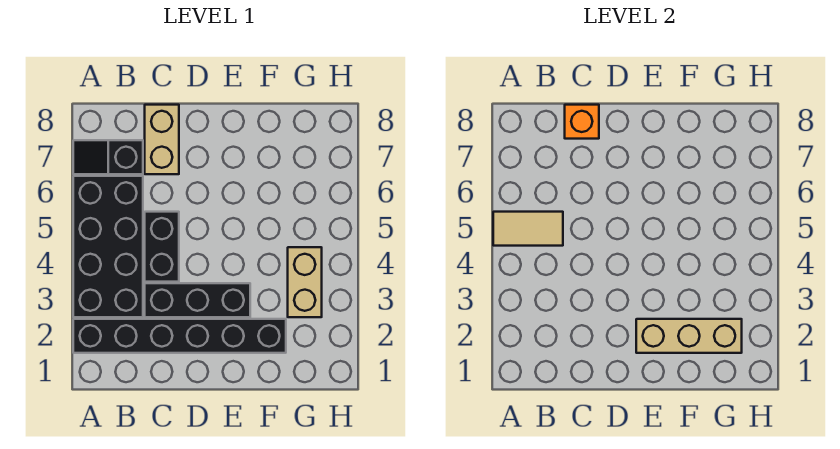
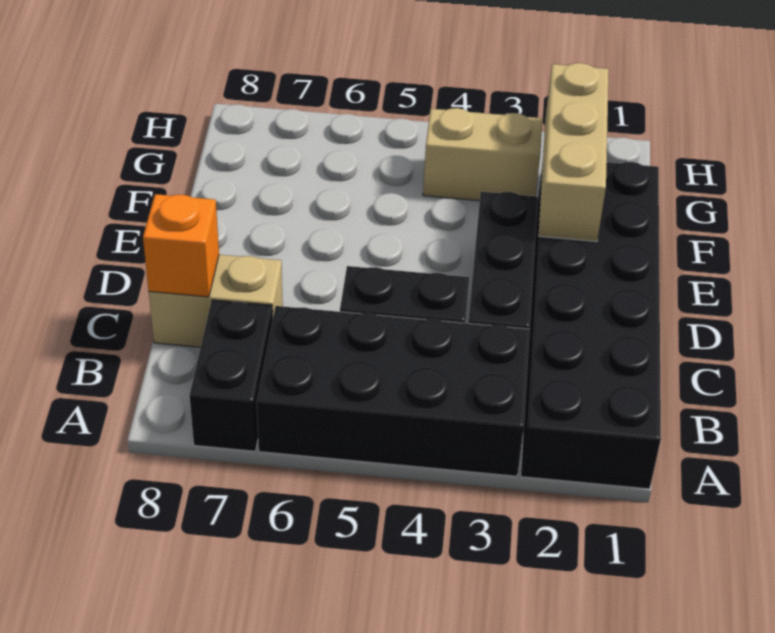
black 1x6 brick [73,319,286,353] -> black 2x6 brick [521,162,661,489]
tan 1x2 tile [493,212,563,246] -> none
black 1x2 slope [73,140,143,174] -> black 1x2 brick [190,300,273,451]

